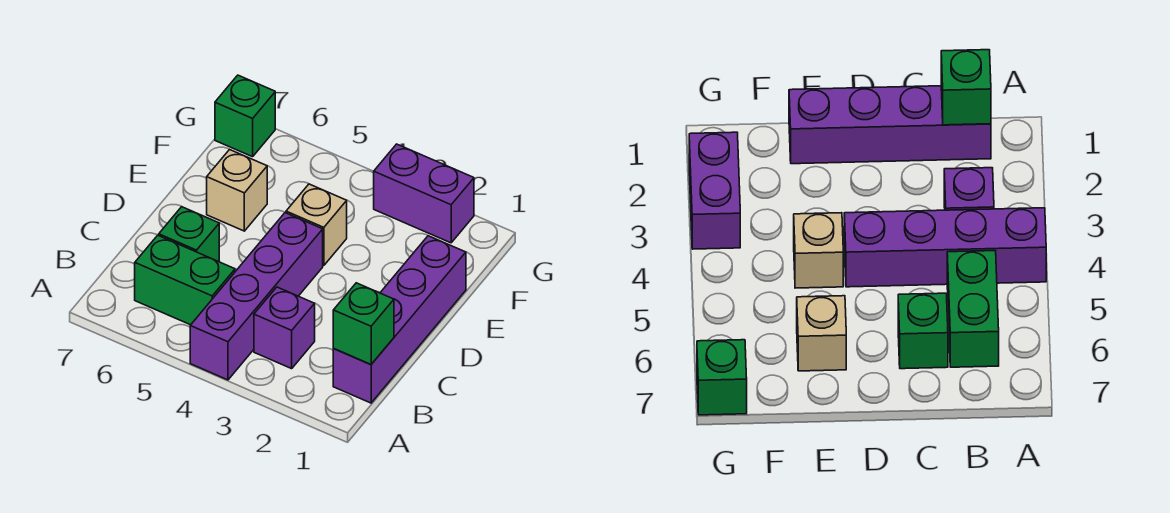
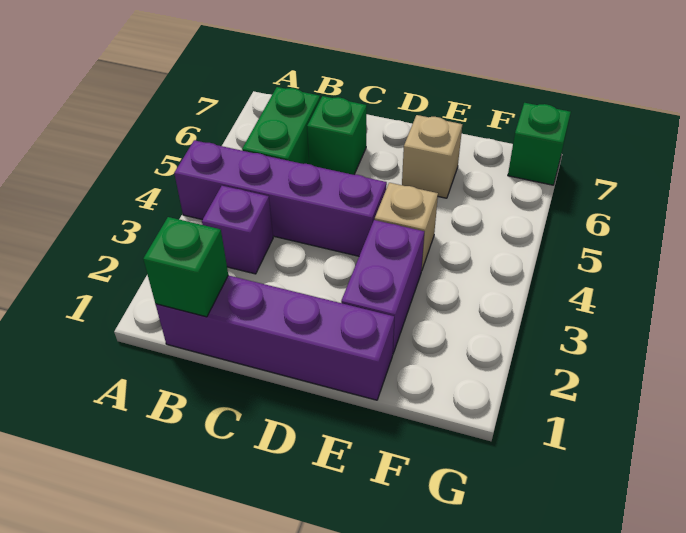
purple 1x2 brick [374,144,474,243] -> purple 1x2 brick moved to [341,220,424,353]

